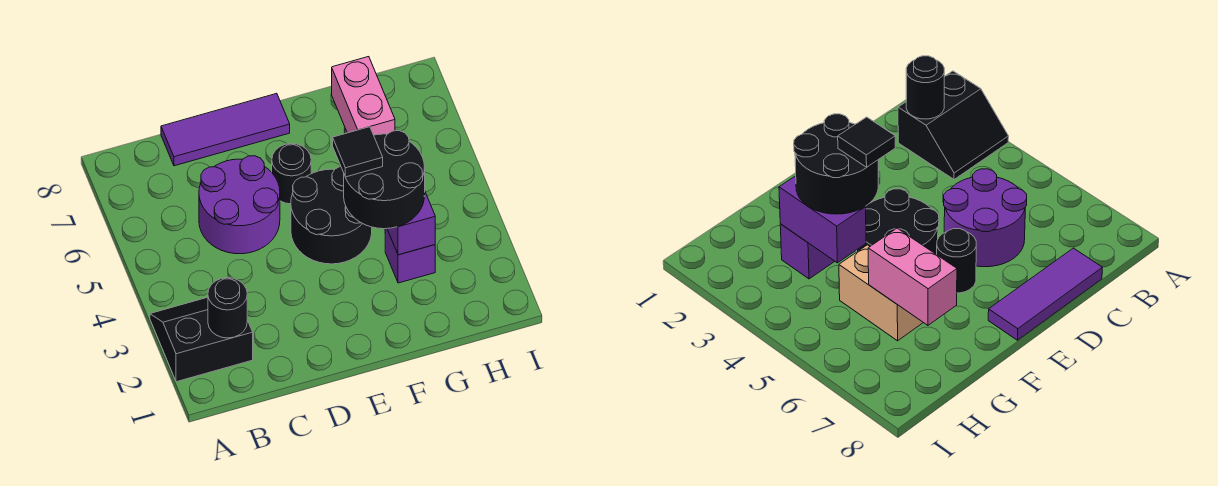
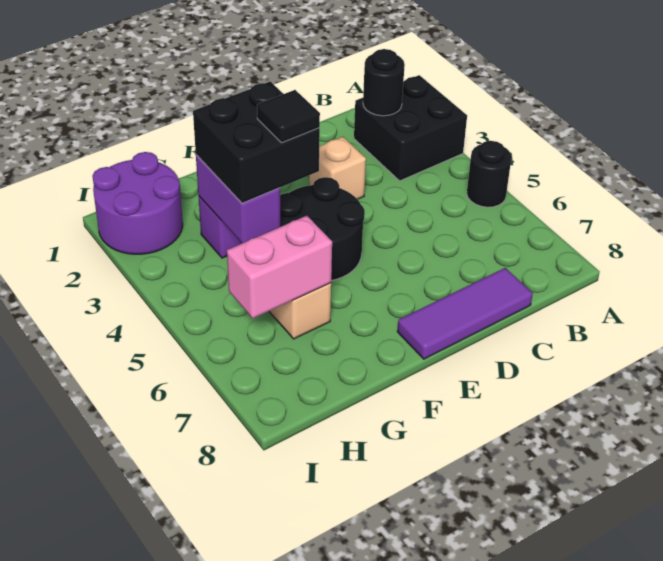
black 2x2 slope [150,297,253,382] -> black 2x2 brick [354,75,467,181]
purple 2x2 round brick [199,156,280,254] -> purple 2x2 round brick moved to [93,152,183,254]
none -> tan 1x1 brick [309,137,366,199]
black 1x1 round brick [272,144,311,204] -> black 1x1 round brick moved to [467,141,512,207]
black 2x2 round brick [344,131,425,229] -> black 2x2 brick [193,81,320,203]
pink 1x2 brick [332,57,395,135] -> pink 1x2 brick turned to [227,216,332,318]

